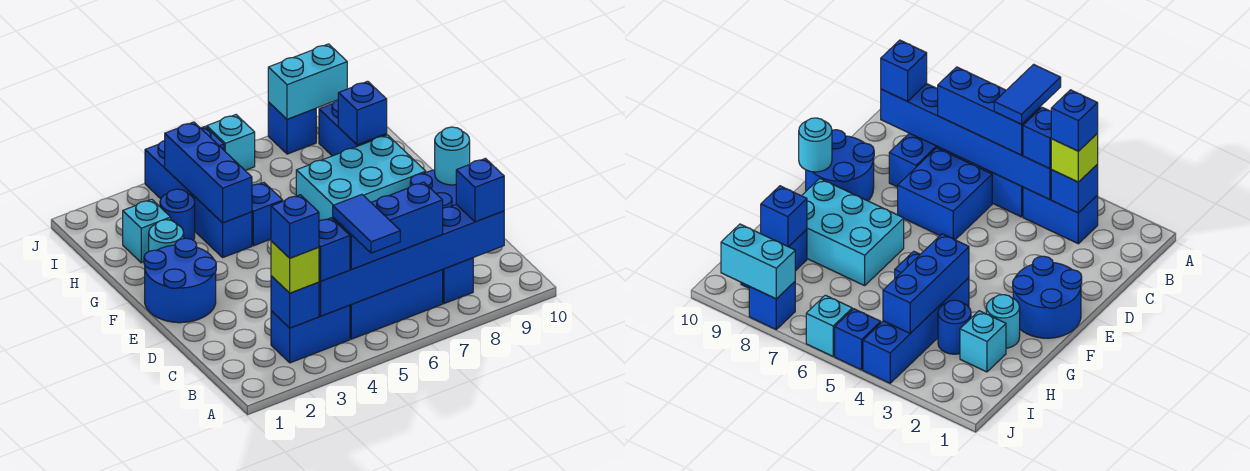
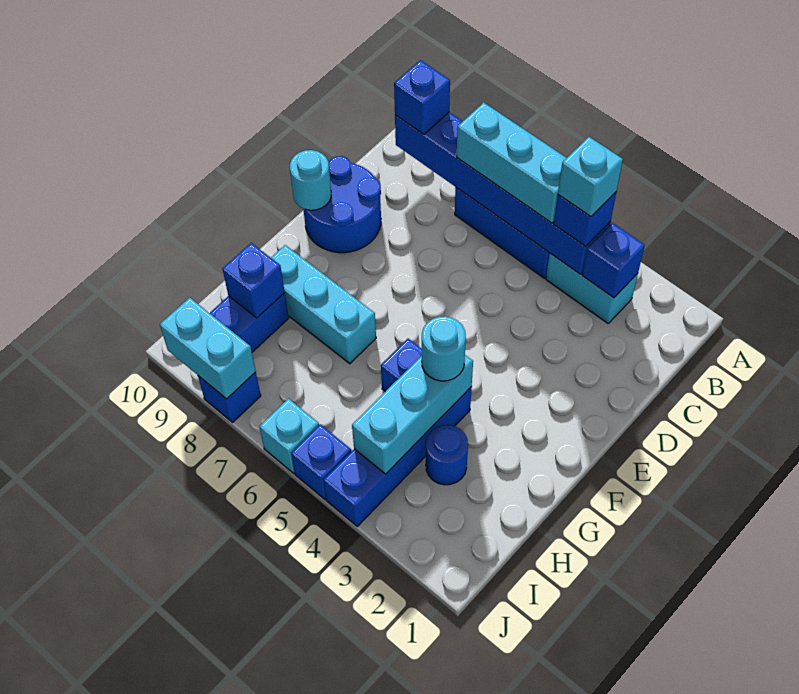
blue 1x2 tile [333,194,400,253] -> none
blue 1x2 brick [271,305,350,363] -> cyan 1x2 brick [546,254,638,323]
lime 1x1 brick [271,241,319,293] -> none
blue 1x1 brick [271,195,319,258] -> none
blue 1x3 brick [333,182,443,269] -> cyan 1x3 brick [457,102,566,223]
blue 1x2 brick [442,258,473,304] -> none
blue 2x2 brick [898,148,992,240] -> none
blue 2x2 round brick [144,238,216,323] -> none
cyan 2x3 brick [296,135,426,221] -> cyan 1x3 brick [271,245,376,364]
cyan 1x1 round brick [149,220,184,251] -> cyan 1x1 round brick moved to [422,316,466,381]
blue 1x3 brick [165,122,252,223] -> cyan 1x3 brick [352,355,473,474]
cyan 1x1 brick [123,199,171,263] -> cyan 1x1 brick moved to [558,137,623,217]

